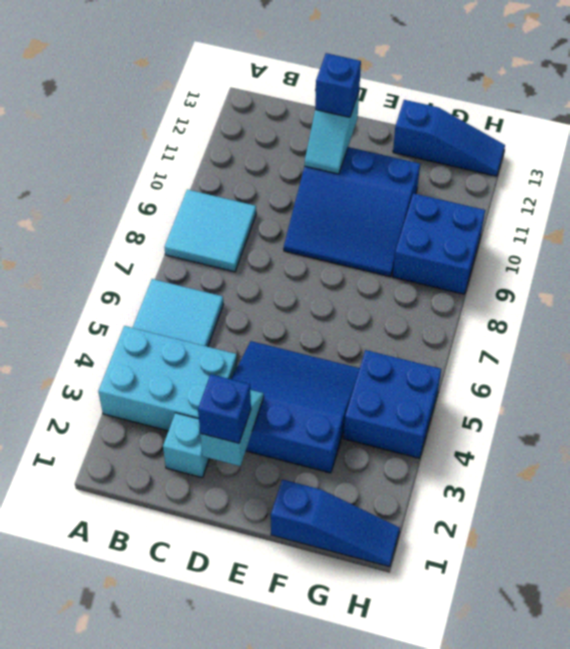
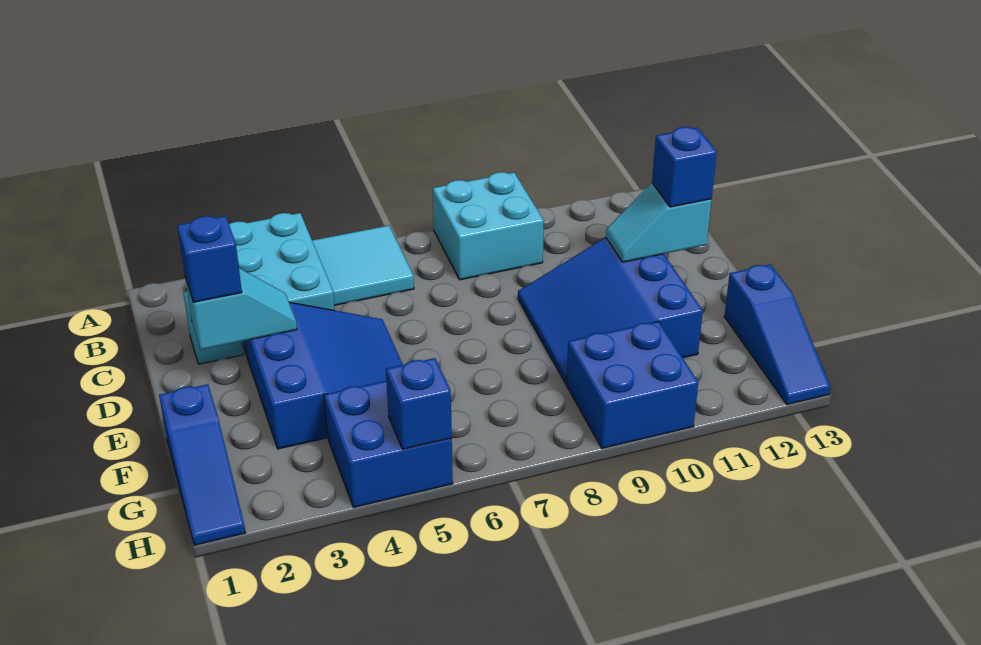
cyan 2x2 tile [164,189,256,272] -> cyan 2x2 brick [433,172,544,280]
none -> blue 1x1 brick [386,358,452,449]

